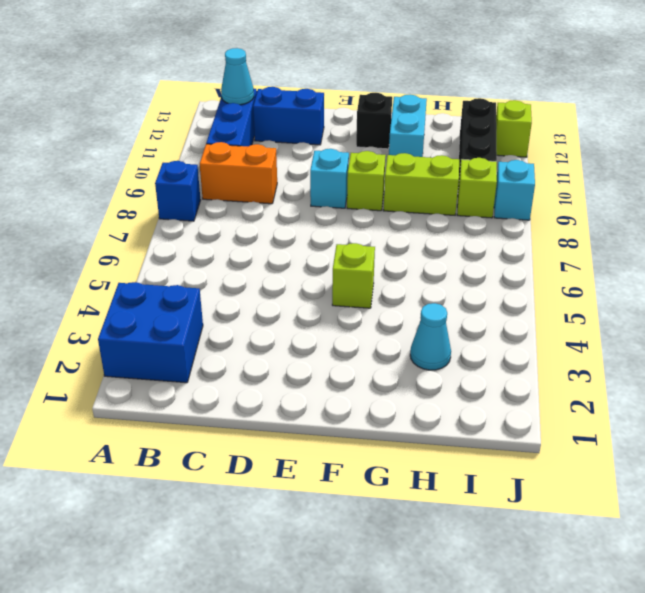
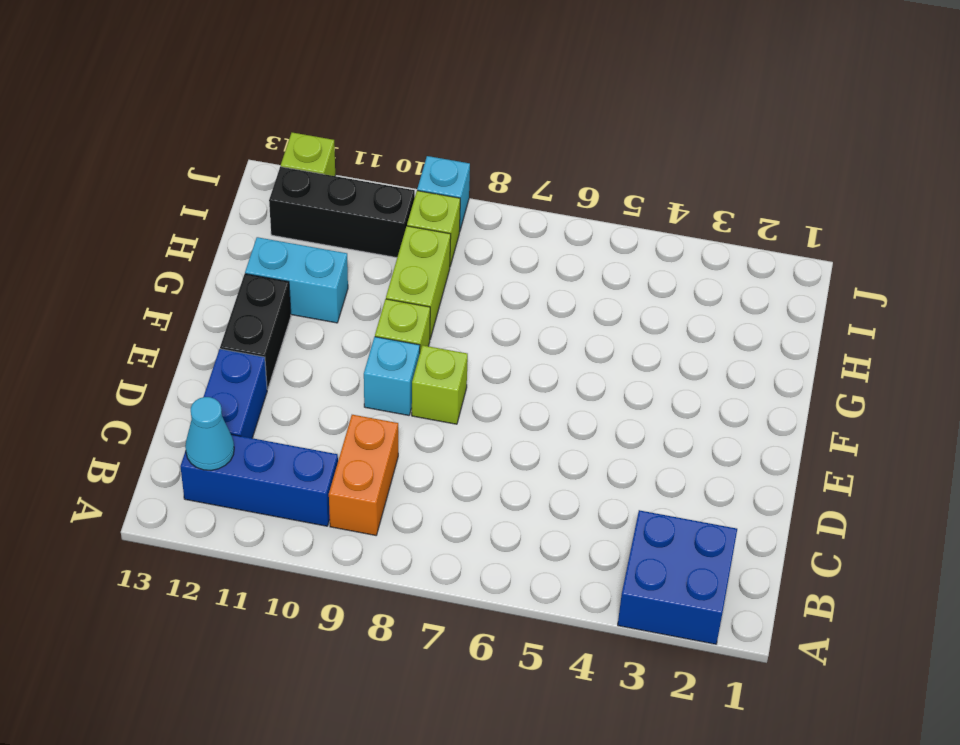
blue 1x1 brick [155,161,200,221] -> none
lime 1x1 brick [332,243,375,308] -> lime 1x1 brick moved to [412,345,468,424]
black 1x1 brick [356,93,392,149] -> black 1x2 brick [220,274,291,389]
cyan 1x1 cone [410,303,451,370] -> none

